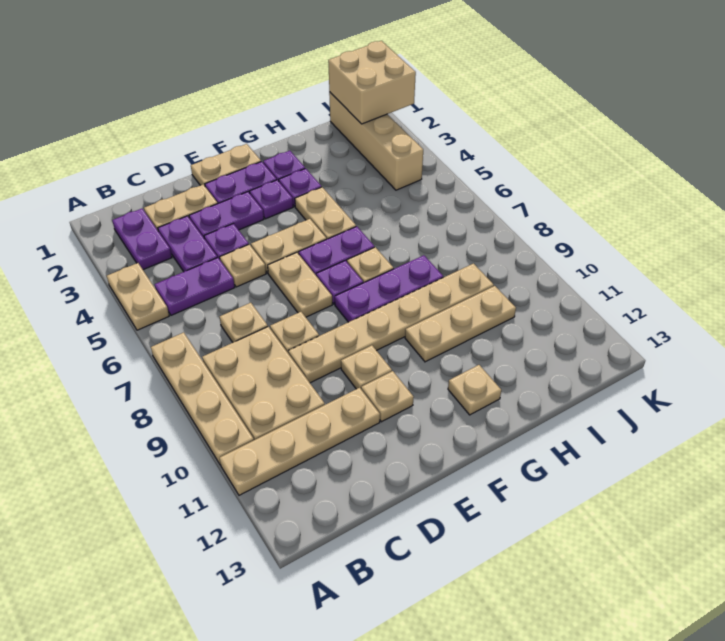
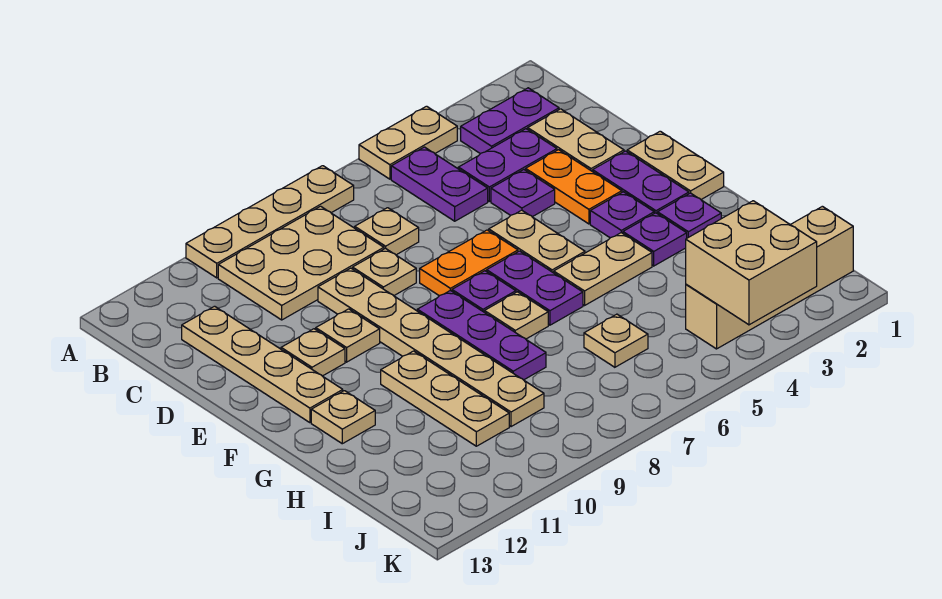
tan 1x4 plate [219,388,380,495] -> tan 1x4 plate moved to [182,306,343,423]
purple 1x2 plate [189,192,264,238] -> orange 1x2 plate [526,150,622,224]
tan 1x1 plate [220,244,266,287] -> tan 1x1 plate moved to [584,314,648,367]
tan 1x2 plate [268,252,332,317] -> orange 1x2 plate [420,230,518,296]
tan 2x2 brick [328,41,416,124] -> tan 2x2 brick moved to [686,201,817,325]

